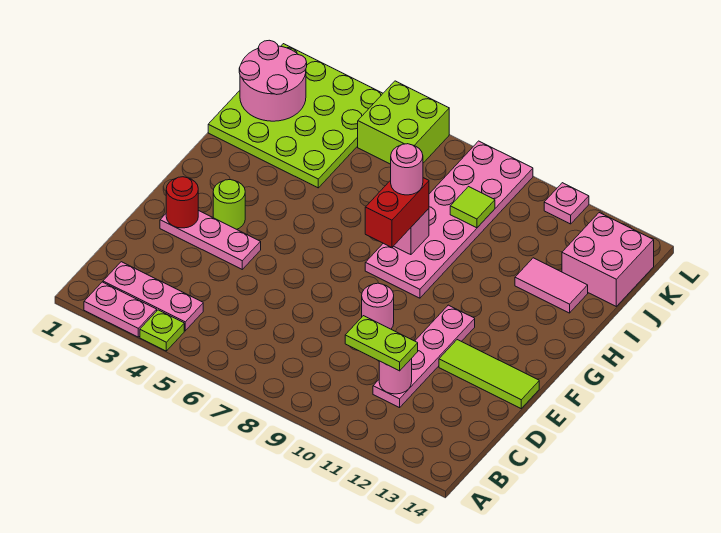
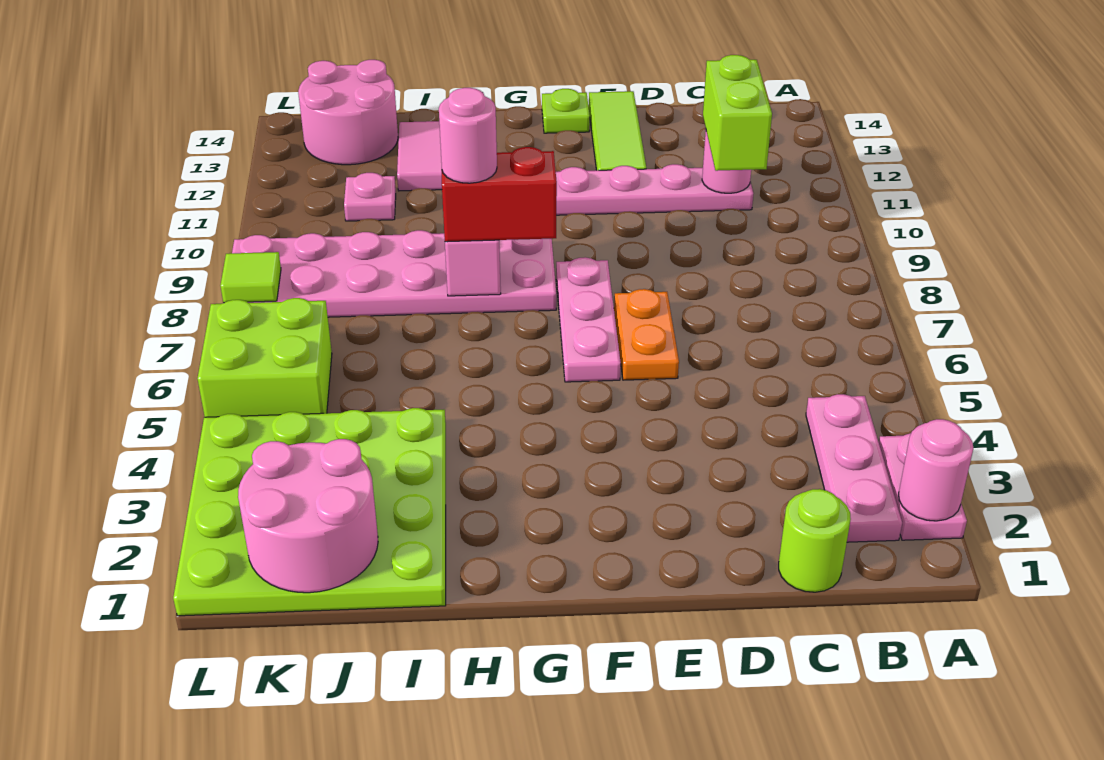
lime 1x1 plate [140,310,184,351] -> lime 1x1 plate moved to [542,89,590,133]
lime 1x2 plate [345,316,418,371] -> lime 1x2 brick [703,55,772,171]
pink 1x3 plate [160,210,261,269] -> pink 1x3 plate moved to [556,257,621,382]
red 1x1 round brick [166,177,198,228] -> none
none -> orange 1x2 plate [614,289,679,380]
pink 1x1 round brick [362,283,394,329] -> pink 1x1 round brick moved to [899,419,973,521]
lime 1x1 round brick [213,180,245,229] -> lime 1x1 round brick moved to [779,489,851,592]
lime 1x1 tile [450,187,495,228] -> lime 1x1 tile moved to [220,252,281,303]
pink 2x2 brick [562,213,654,306] -> pink 2x2 round brick [298,60,398,165]
pink 1x1 plate [544,183,589,224] -> pink 1x1 plate moved to [344,173,396,221]

